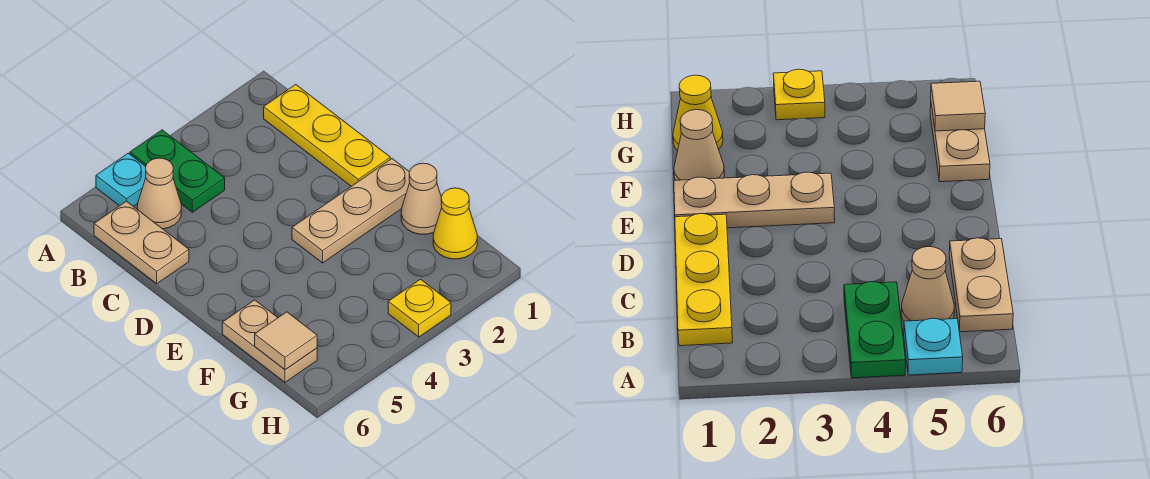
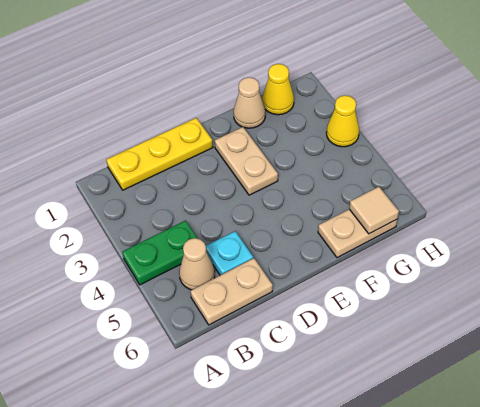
cyan 1x1 plate [96,153,146,206] -> cyan 1x1 plate moved to [206,231,253,275]
tan 1x3 plate [292,159,410,263] -> tan 1x2 plate [215,127,278,195]
yellow 1x1 plate [388,279,451,337] -> yellow 1x1 cone [326,95,359,147]

